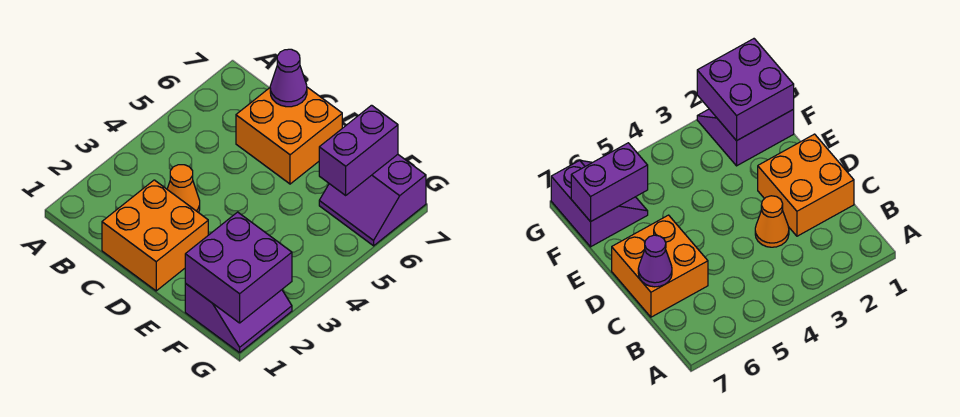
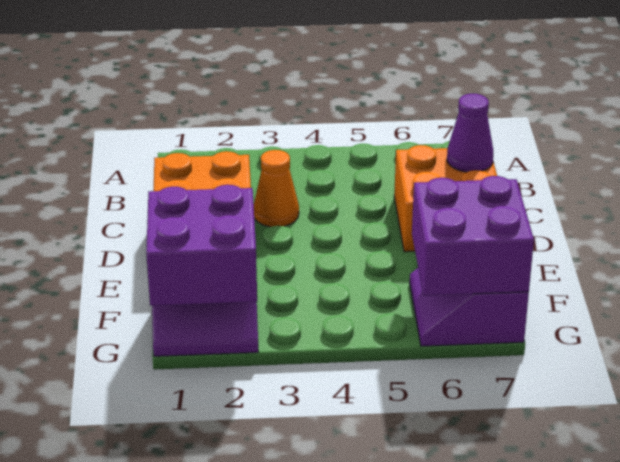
purple 1x2 brick [319,105,398,195] -> purple 2x2 brick [412,176,534,296]

